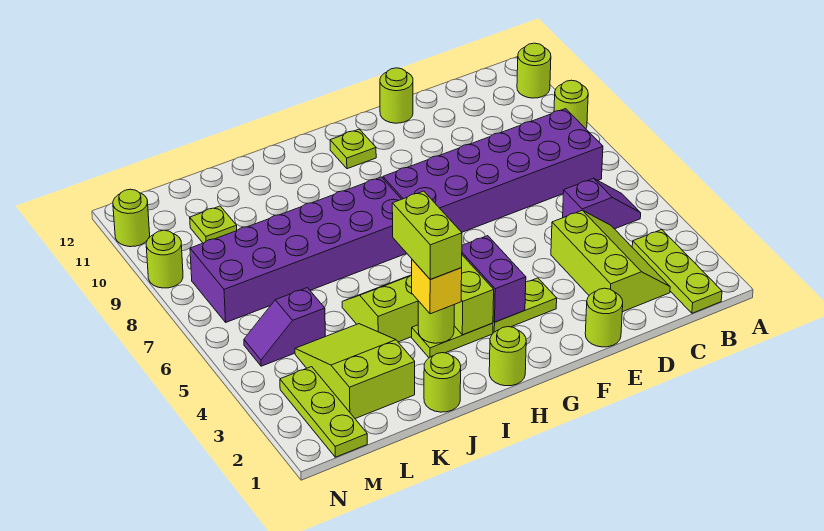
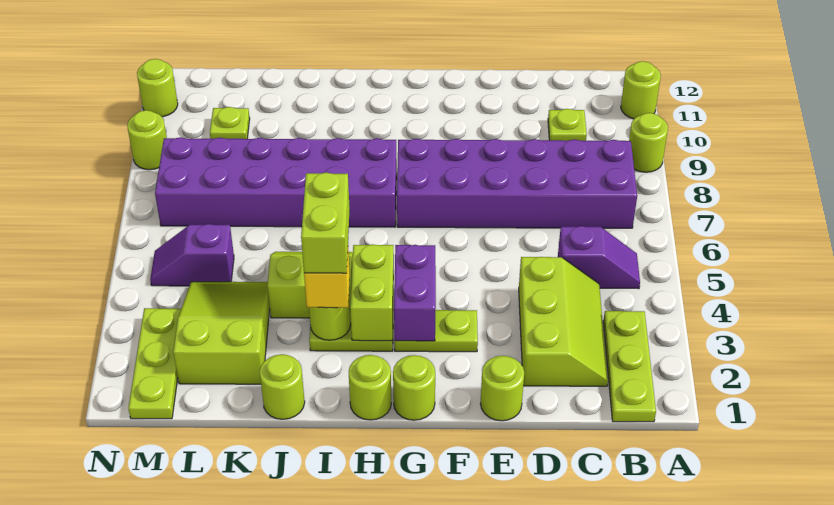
lime 1x1 round brick [380,68,413,123] -> lime 1x1 round brick moved to [393,355,435,420]
lime 1x1 plate [330,129,376,169] -> lime 1x1 plate moved to [548,109,587,141]

